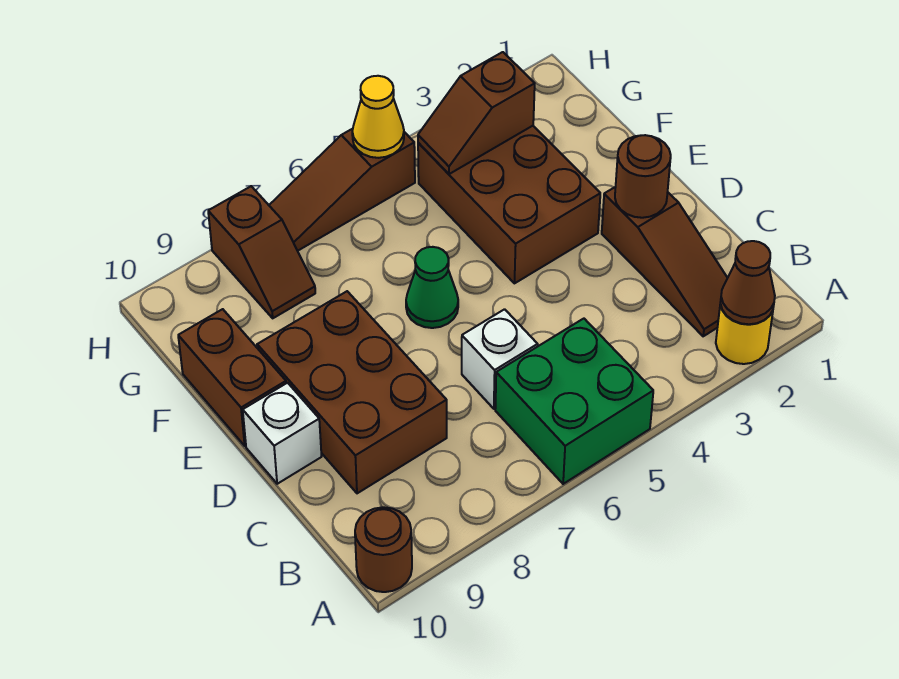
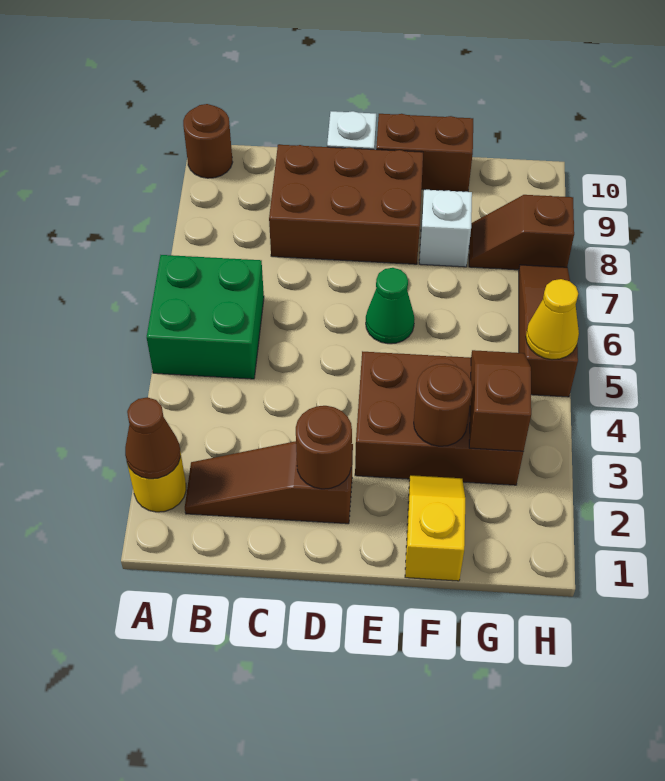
white 1x1 brick [462,309,538,409] -> white 1x1 brick moved to [419,190,472,267]
none -> yellow 1x2 slope [405,475,465,581]
none -> brown 1x1 round brick [414,364,472,446]

